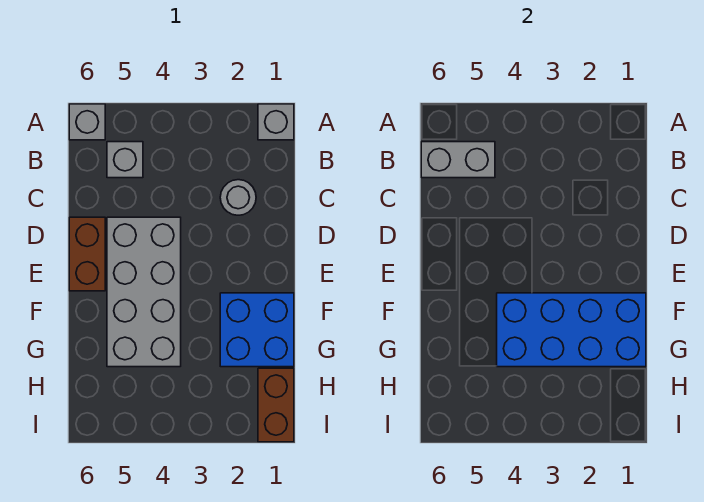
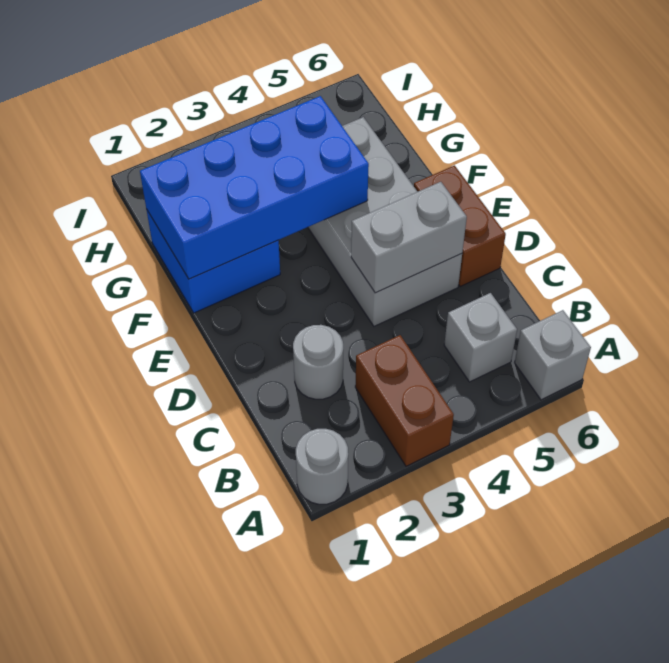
grey 1x1 brick [258,104,294,140] -> grey 1x1 round brick [296,429,348,504]
grey 1x2 brick [421,142,495,178] -> grey 1x2 brick moved to [351,182,467,293]
brown 1x2 brick [258,368,294,442] -> brown 1x2 brick moved to [355,335,454,466]

